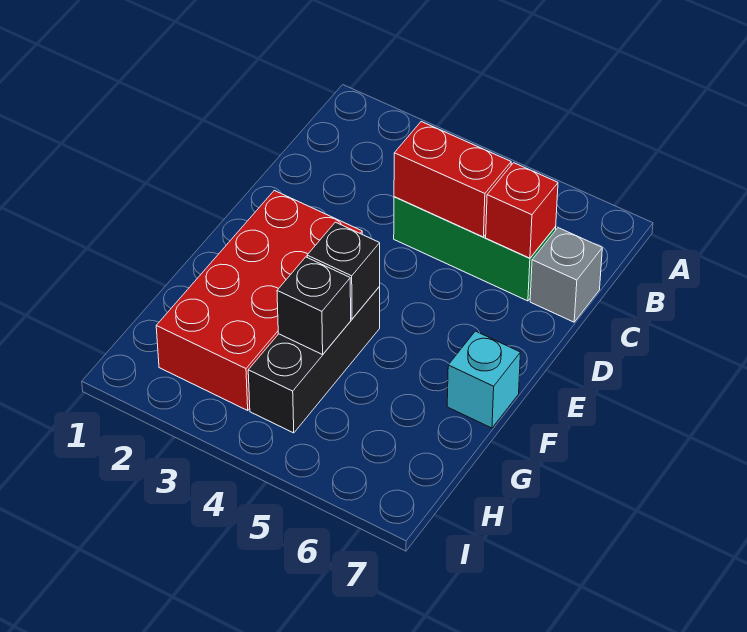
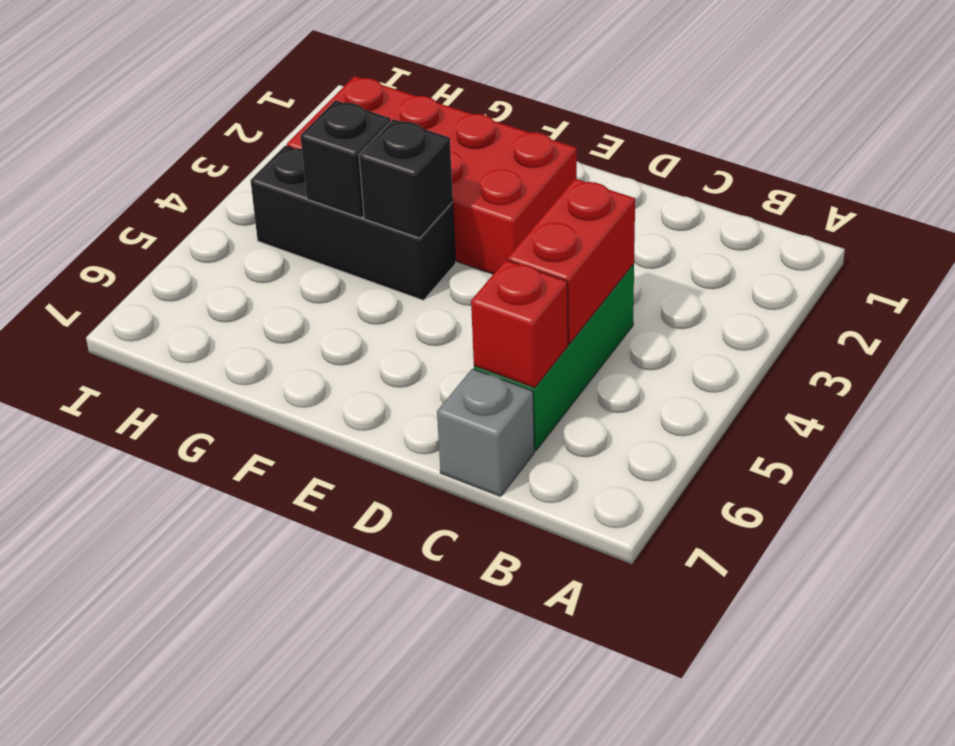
cyan 1x1 brick [447,331,520,428] -> none

